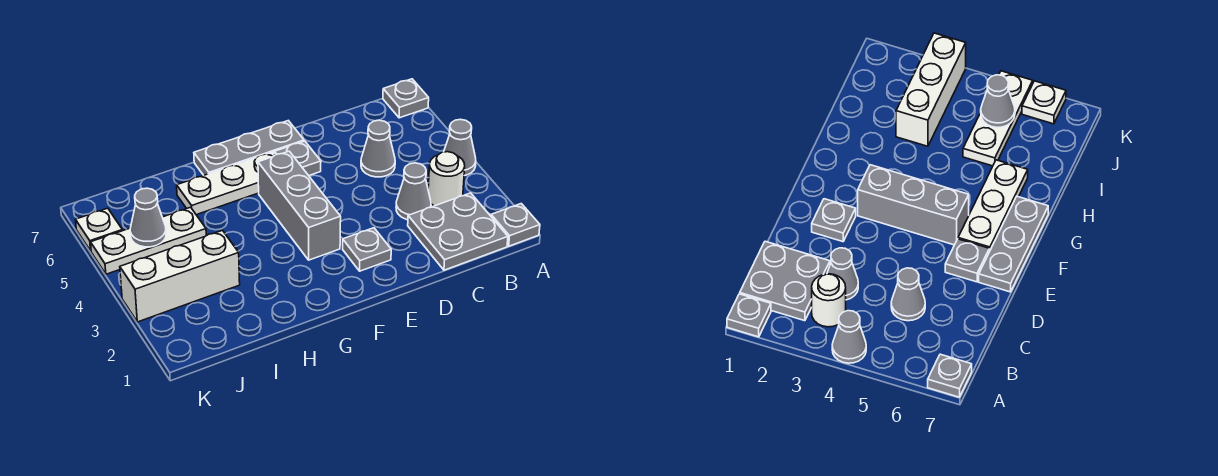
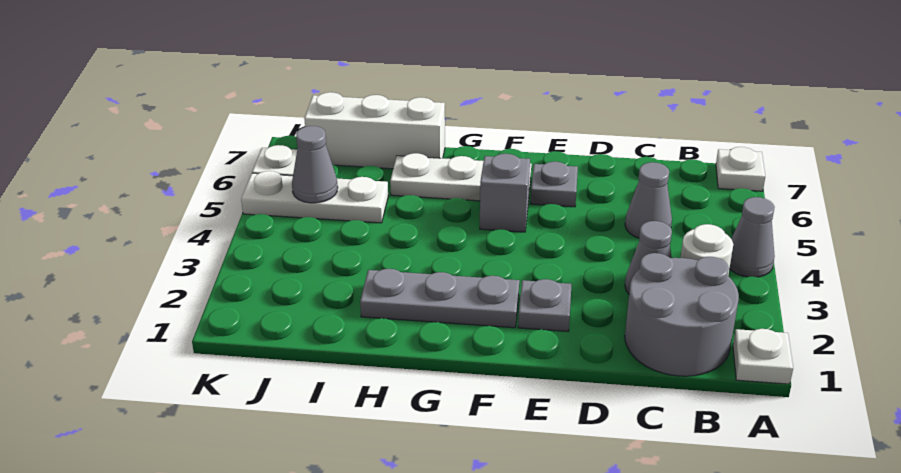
grey 1x1 plate [491,204,540,246] -> white 1x1 plate [733,329,793,384]
grey 1x1 plate [383,79,429,118] -> white 1x1 plate [716,147,765,191]
grey 2x2 plate [408,193,508,270] -> grey 2x2 round brick [625,253,739,376]
grey 1x3 plate [194,121,304,175] -> grey 1x3 plate moved to [360,269,520,328]
grey 1x3 brick [258,151,341,260] -> grey 1x1 brick [480,154,530,232]
white 1x3 brick [120,230,240,322] -> white 1x3 brick moved to [304,92,445,169]

